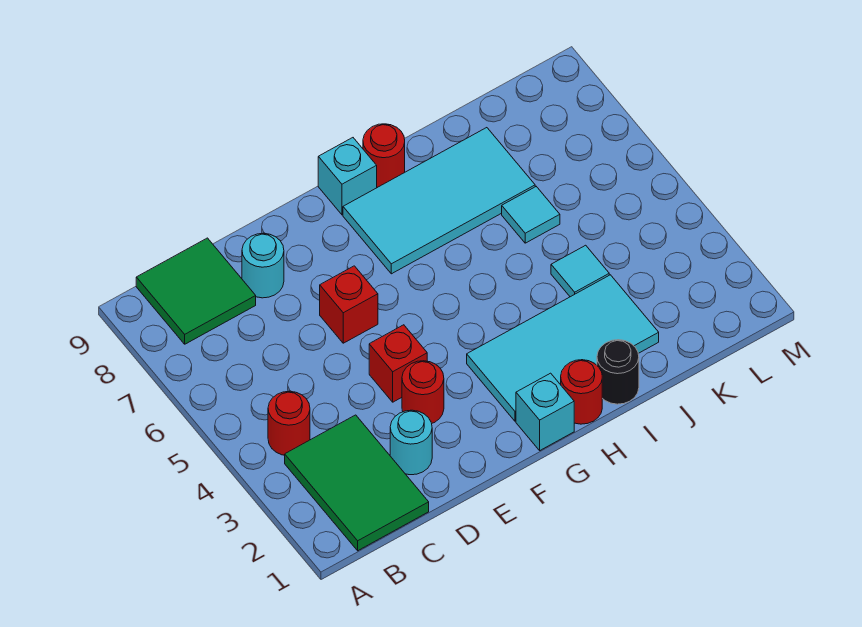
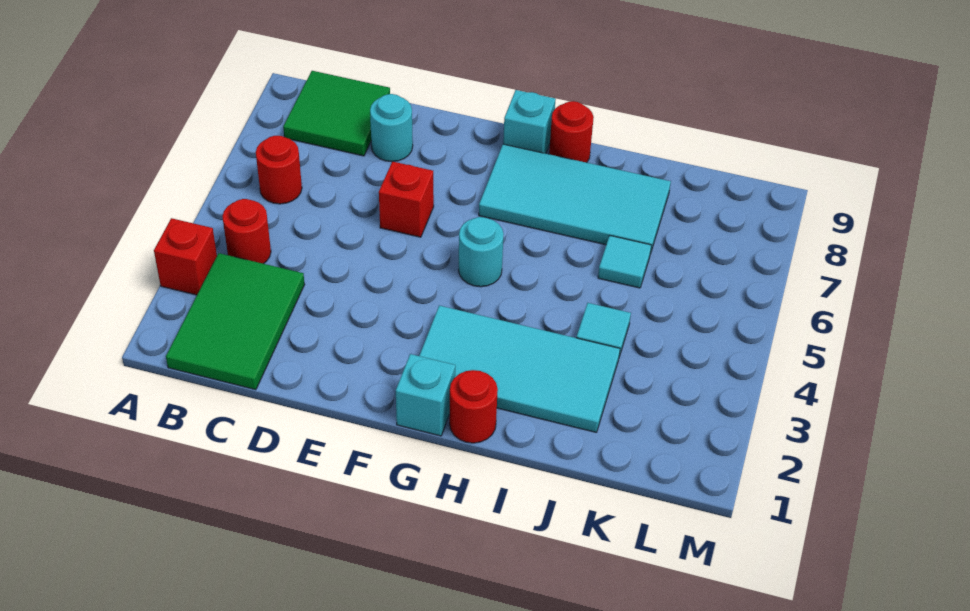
cyan 1x1 round brick [390,410,432,475] -> cyan 1x1 round brick moved to [459,217,503,287]
red 1x1 round brick [402,361,444,423] -> red 1x1 round brick moved to [256,136,302,204]
red 1x1 brick [369,325,427,402] -> red 1x1 brick moved to [154,218,217,295]
black 1x1 round brick [597,340,639,404] -> none

